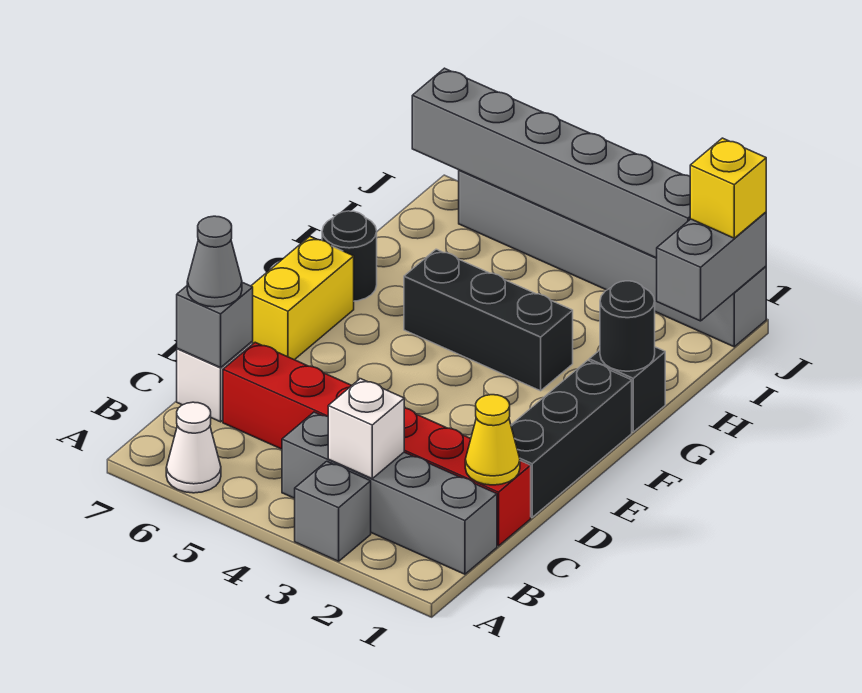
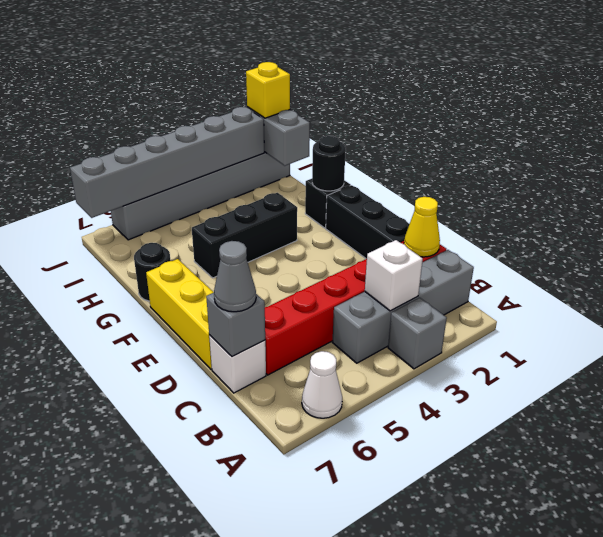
yellow 1x2 brick [251,236,354,360] -> yellow 1x3 brick [146,259,214,369]

